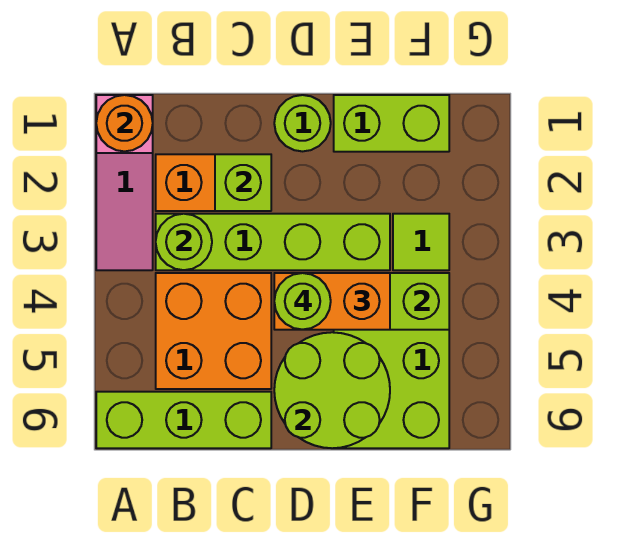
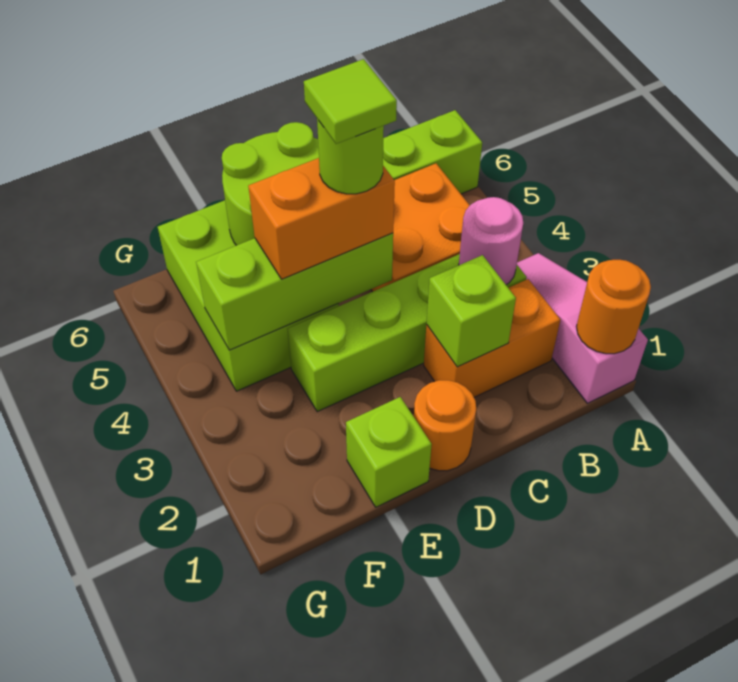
lime 1x1 round brick [156,214,212,270] -> pink 1x1 round brick [459,197,523,285]
lime 1x1 round brick [274,95,331,151] -> orange 1x1 round brick [414,380,476,471]
lime 1x2 brick [334,95,449,152] -> lime 1x1 brick [346,397,432,507]
lime 1x1 tile [393,214,449,270] -> lime 1x1 tile moved to [304,59,397,144]

